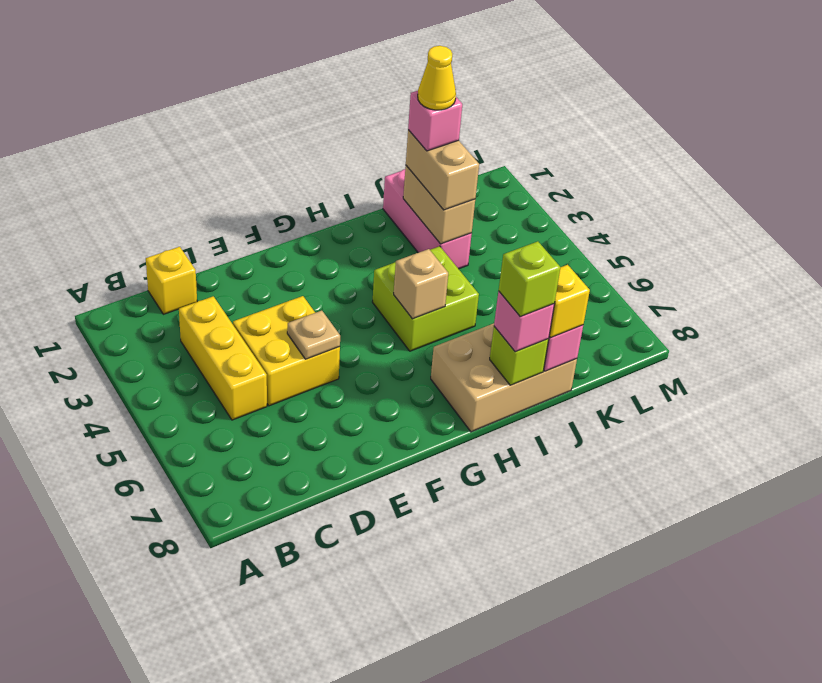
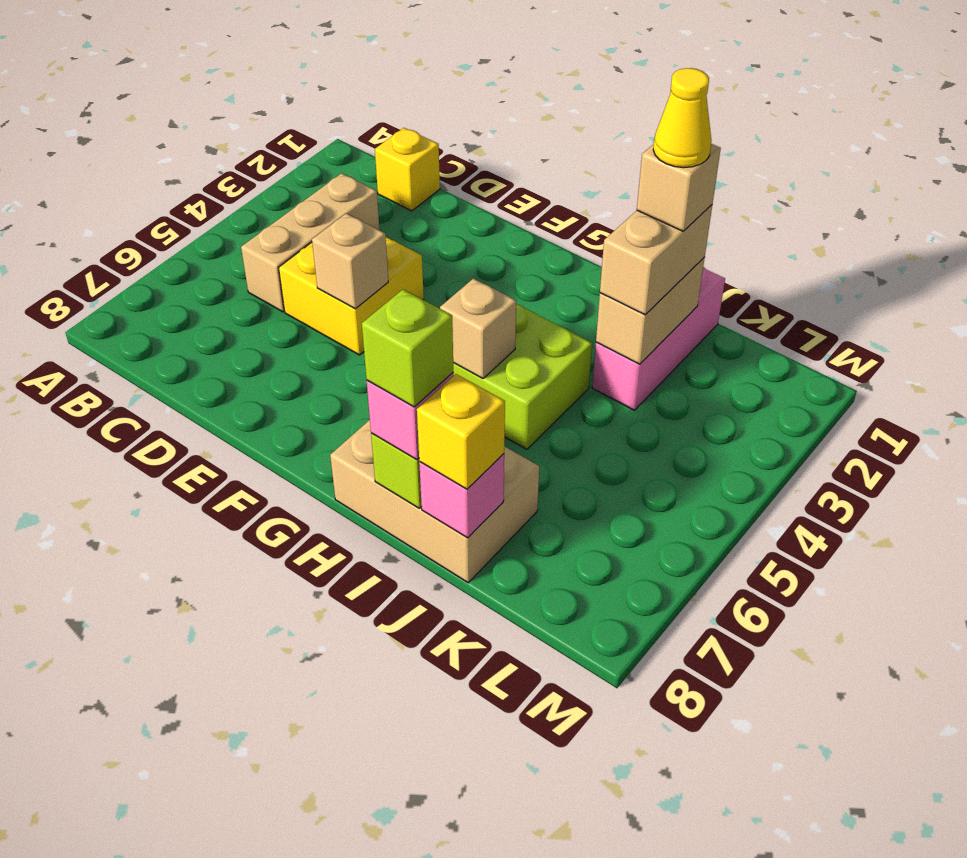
yellow 1x3 brick [179,296,267,420] -> tan 1x3 brick [241,173,379,312]
tan 1x1 plate [287,311,340,359] -> tan 1x1 brick [312,213,388,309]
pink 1x1 brick [408,91,462,151] -> tan 1x1 brick [637,144,721,231]

